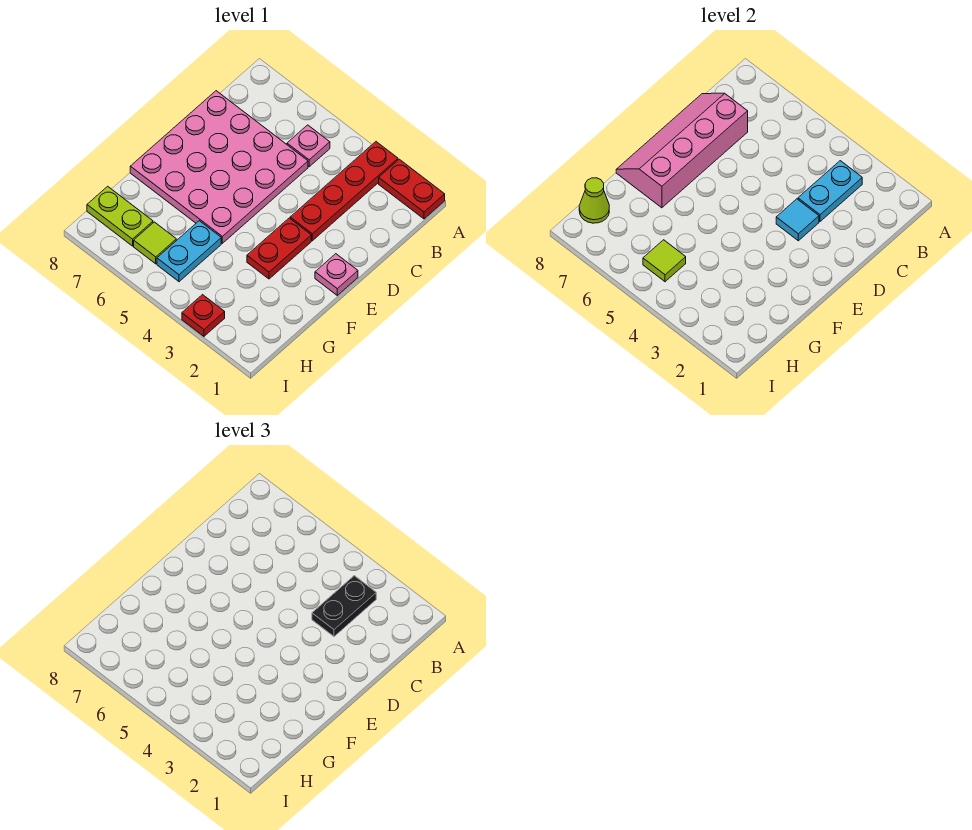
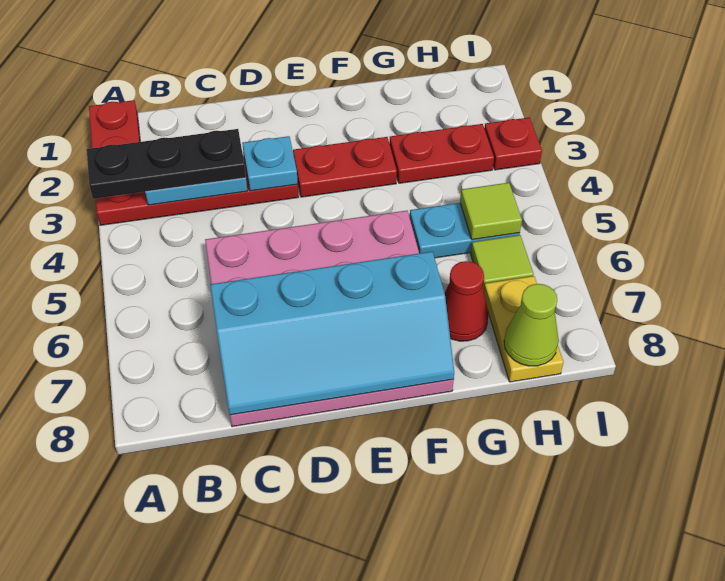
black 1x2 plate [312,576,376,636] -> black 1x3 plate [87,129,246,199]
pink 1x1 plate [287,125,330,167] -> none
pink 2x4 slope [616,93,748,208] -> cyan 2x4 slope [210,252,454,415]
cyan 1x1 tile [776,199,819,241] -> cyan 1x1 plate [242,136,298,191]
pink 1x1 plate [315,254,358,295] -> none
none -> red 1x2 plate [390,124,494,183]
none -> red 1x1 cone [445,261,488,341]
lime 1x2 plate [87,186,153,246] -> yellow 1x2 plate [484,276,564,382]

